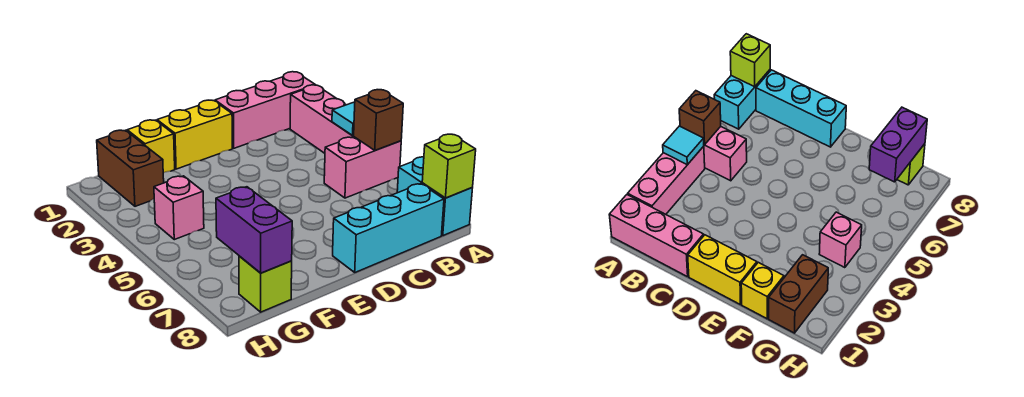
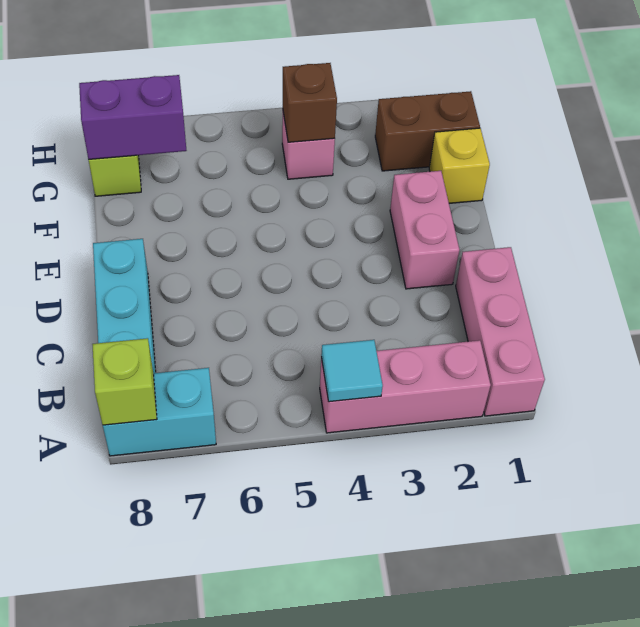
pink 1x2 brick [324,137,401,198] -> pink 1x2 brick moved to [390,171,459,289]
brown 1x1 brick [353,90,403,150] -> brown 1x1 brick moved to [283,63,337,142]
yellow 1x2 brick [157,100,232,169] -> none

